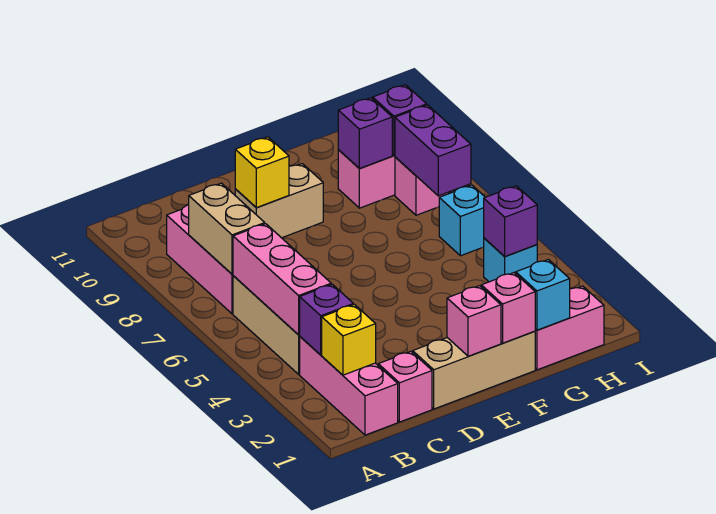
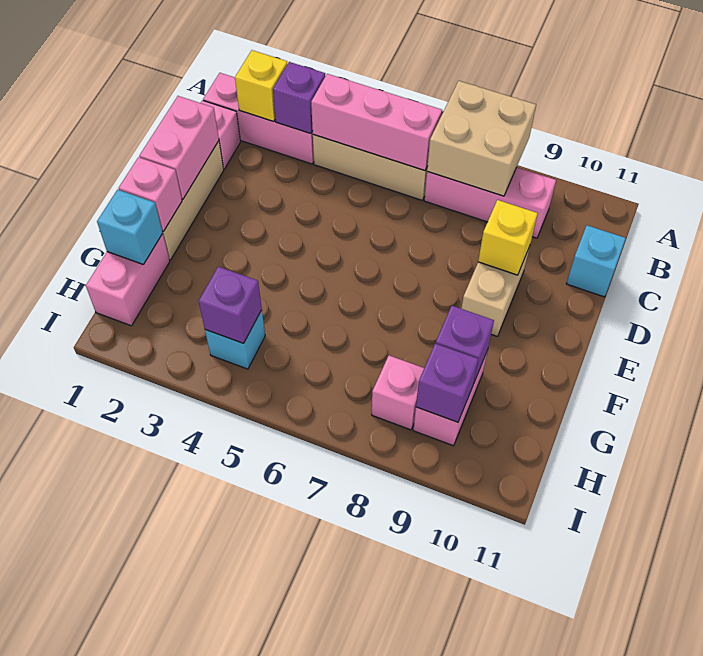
tan 1x2 brick [189,183,265,274] -> tan 2x2 brick [427,81,536,196]
pink 1x1 brick [447,286,501,356] -> pink 1x2 brick [139,96,219,199]
cyan 1x1 brick [439,185,485,256] -> cyan 1x1 brick moved to [566,225,626,297]
purple 1x2 brick [395,105,471,196] -> none

